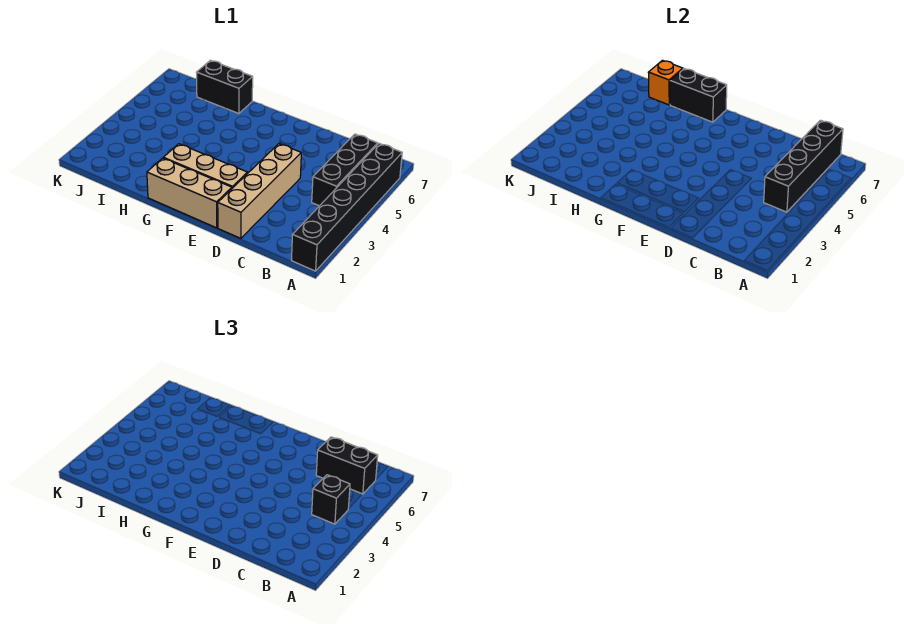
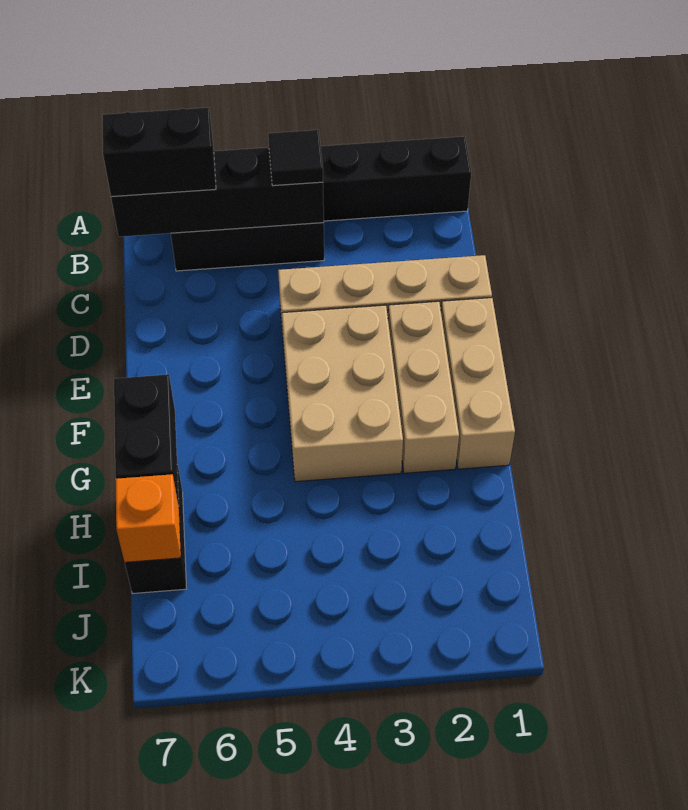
black 1x1 brick [312,475,350,524] -> black 1x1 tile [268,130,323,186]
black 1x2 brick [316,437,378,494] -> black 1x2 brick turned to [103,108,216,197]
none -> tan 2x3 brick [282,305,403,482]

